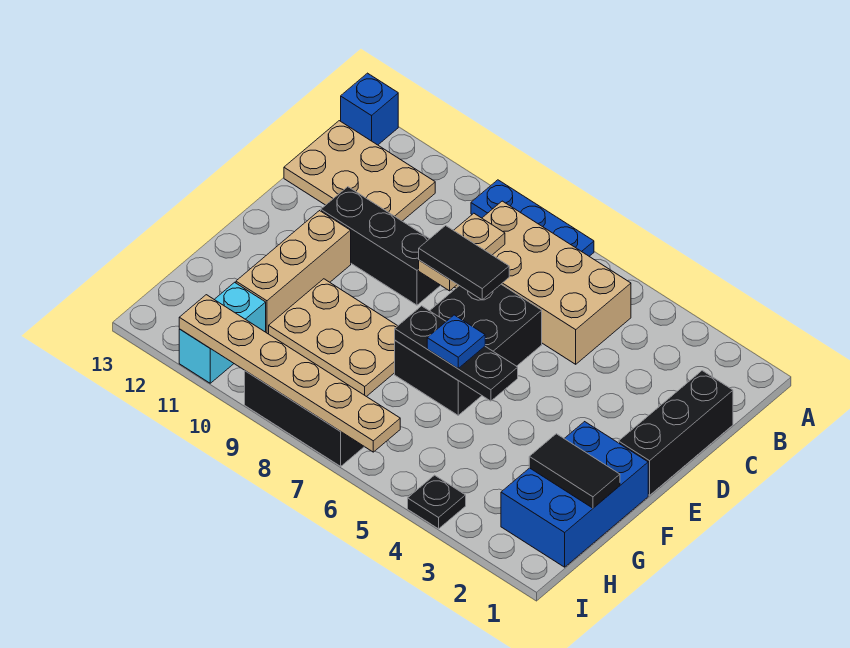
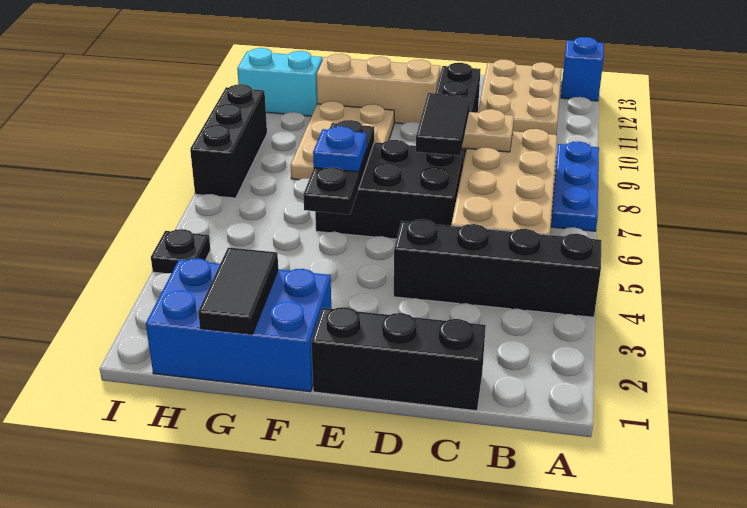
none -> black 1x4 brick [394,219,601,317]
tan 1x6 plate [179,295,400,452] -> none

